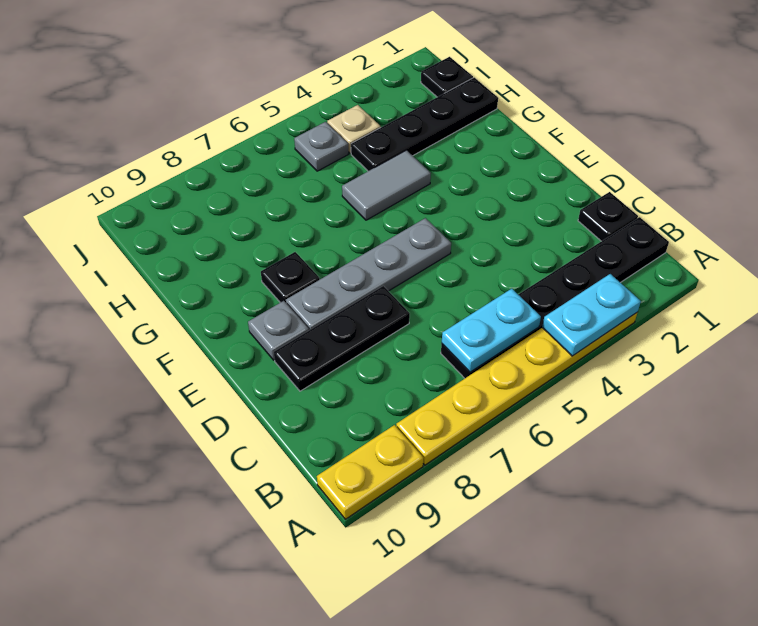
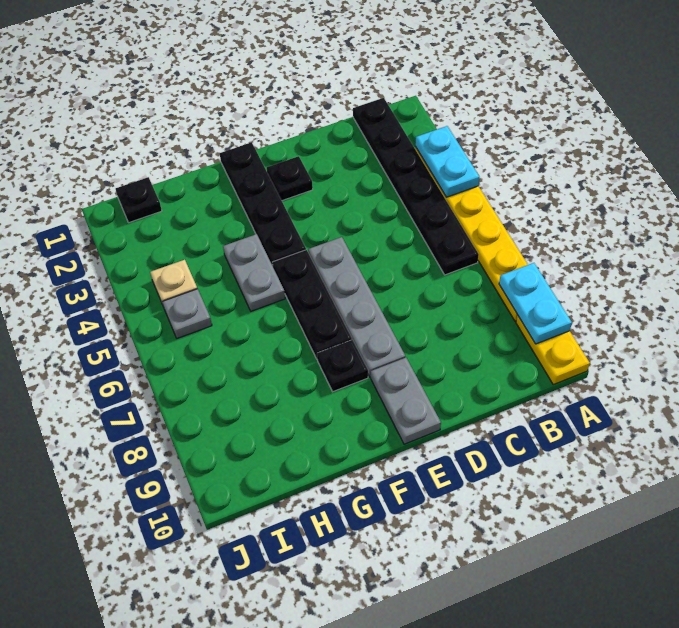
cyan 1x2 plate [442,289,541,372] -> cyan 1x2 plate moved to [499,263,572,344]
black 1x1 plate [578,192,638,241] -> black 1x1 plate moved to [267,156,313,201]
black 1x3 plate [274,286,410,391] -> black 1x3 plate moved to [273,250,352,359]
grey 1x1 plate [248,301,309,360] -> grey 1x2 plate [371,358,441,444]
grey 1x2 tile [342,150,431,220] -> grey 1x2 plate [223,234,285,311]
black 1x4 plate [351,78,498,171] -> black 1x4 plate moved to [220,142,306,266]

